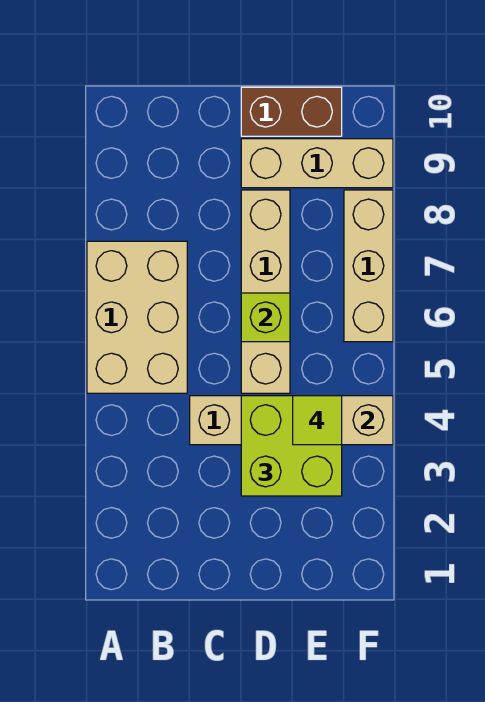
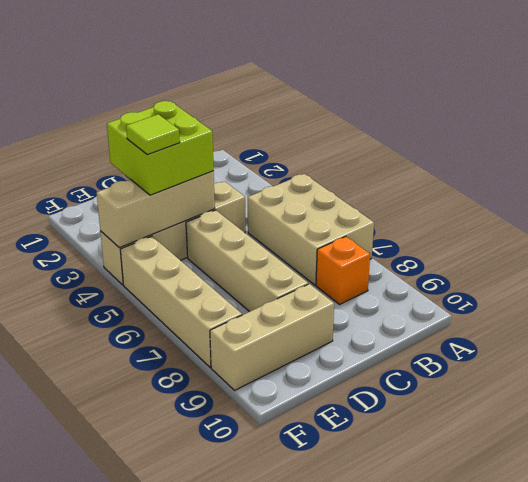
none -> orange 1x1 brick [316,237,370,304]
lime 1x1 brick [241,293,290,342] -> none
brown 1x2 brick [241,87,342,136] -> none
tan 1x3 brick [344,190,393,342] -> tan 1x4 brick [120,236,242,367]

